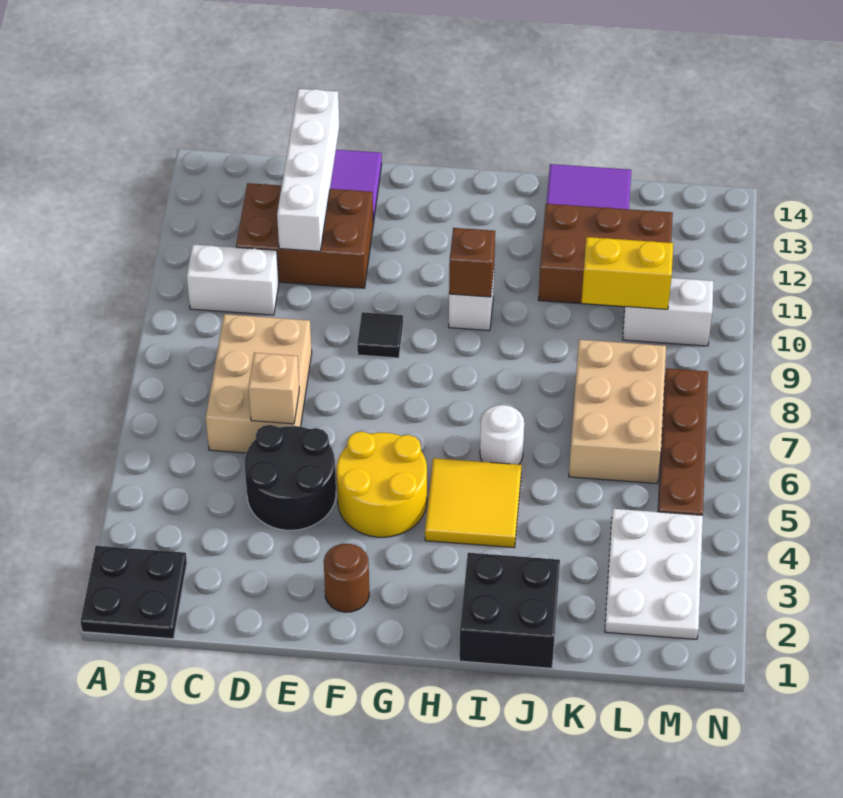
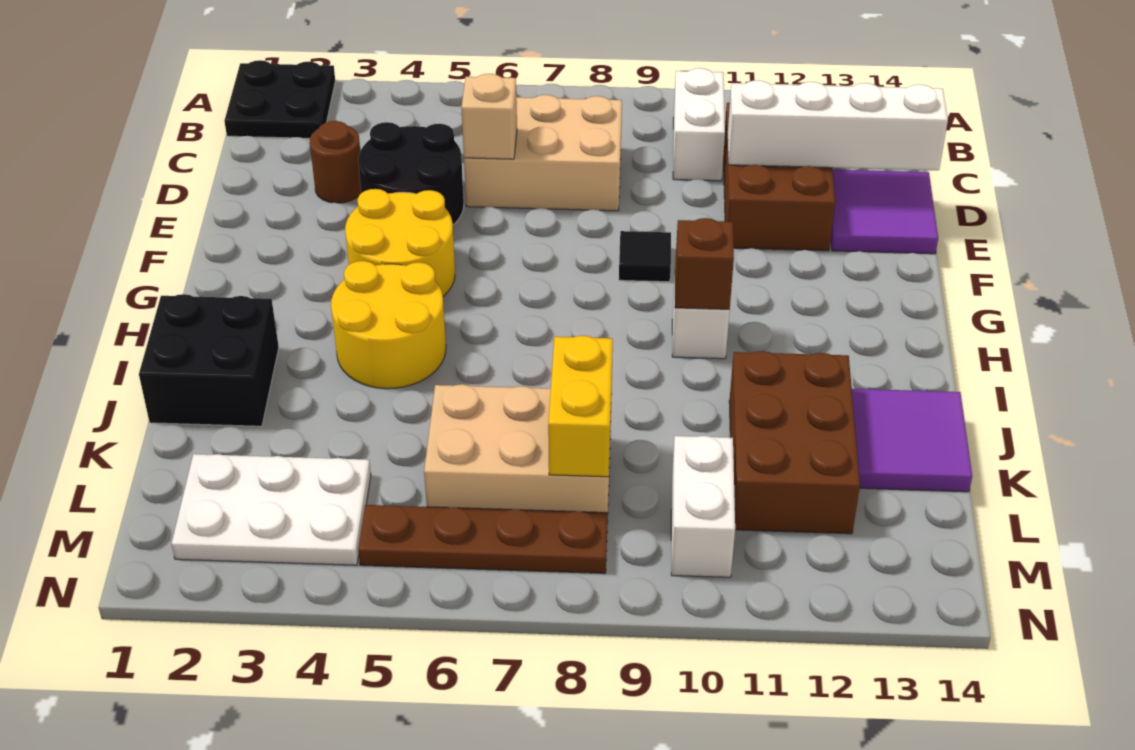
brown 1x1 round brick [324,544,369,612] -> brown 1x1 round brick moved to [310,121,361,203]
yellow 2x2 tile [425,458,522,548] -> yellow 2x2 round brick [331,261,446,389]
white 1x1 round brick [480,405,524,464] -> none
yellow 1x2 brick [582,237,673,309] -> yellow 1x2 brick moved to [548,336,613,477]

